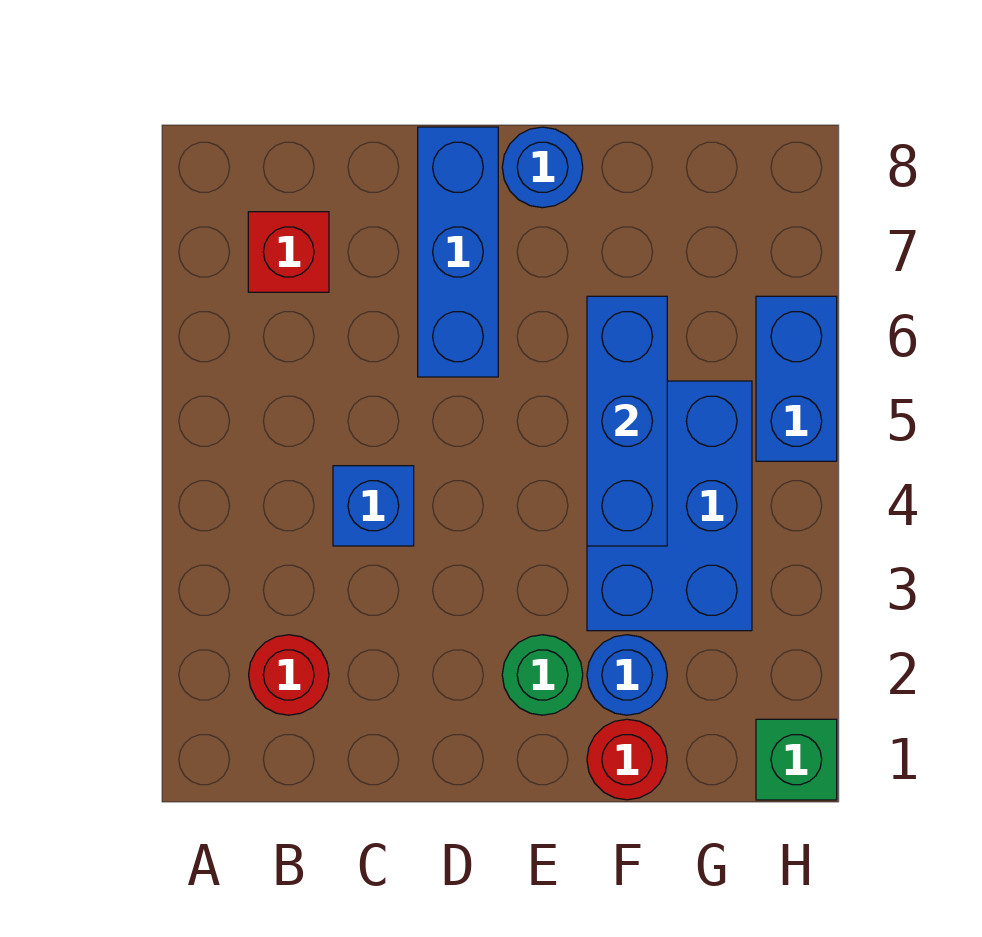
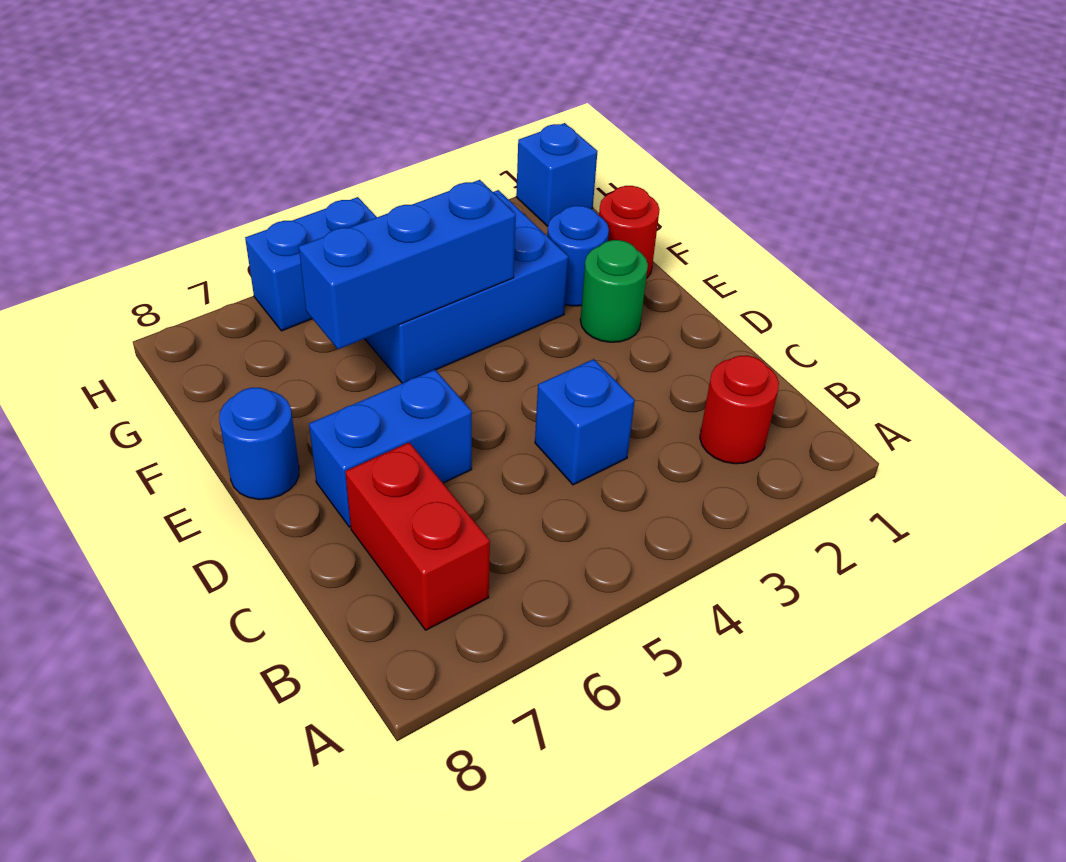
red 1x1 brick [248,212,329,292] -> red 1x2 brick [345,442,490,630]
blue 1x3 brick [418,127,498,377] -> blue 1x2 brick [309,370,472,527]
green 1x1 brick [756,719,837,800] -> blue 1x1 brick [516,123,598,226]

